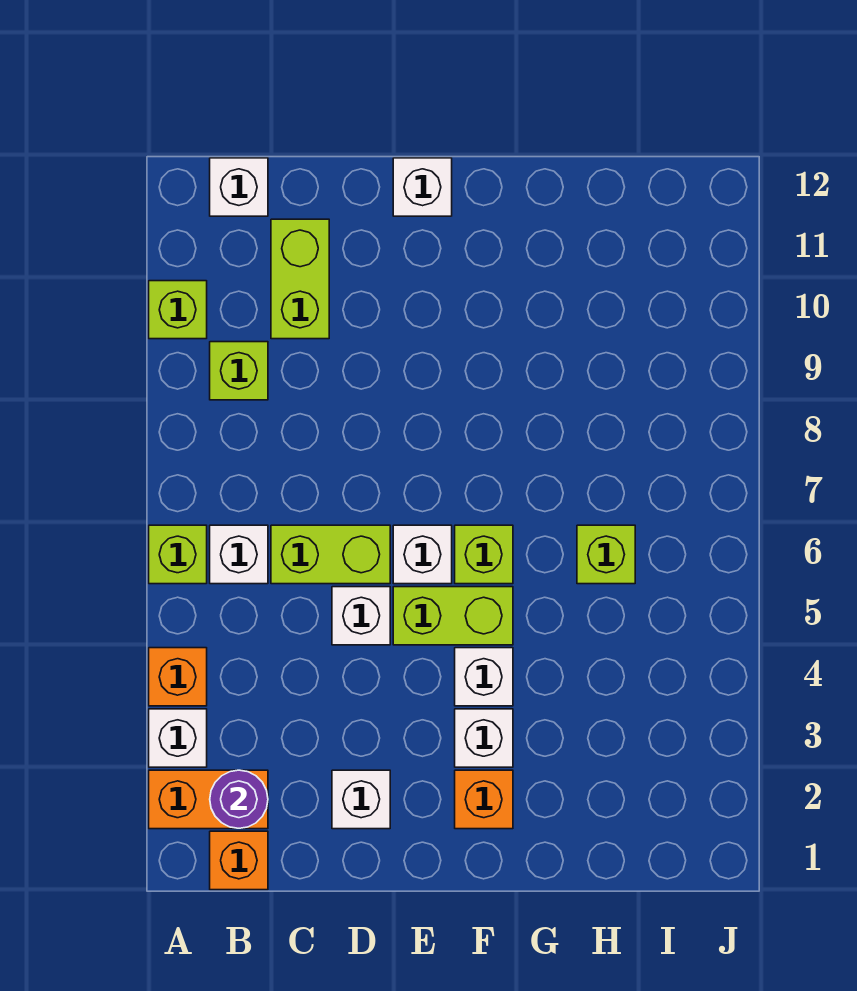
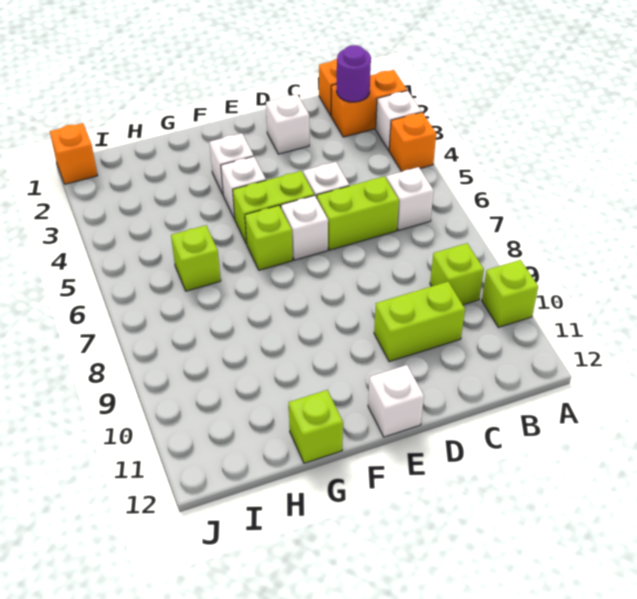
lime 1x1 brick [149,525,207,584] -> lime 1x1 brick moved to [289,390,343,463]
white 1x1 brick [210,158,268,216] -> none
lime 1x2 brick [271,219,329,339] -> lime 1x2 brick turned to [374,282,465,362]
orange 1x1 brick [455,770,513,829] -> orange 1x1 brick moved to [50,123,98,184]

